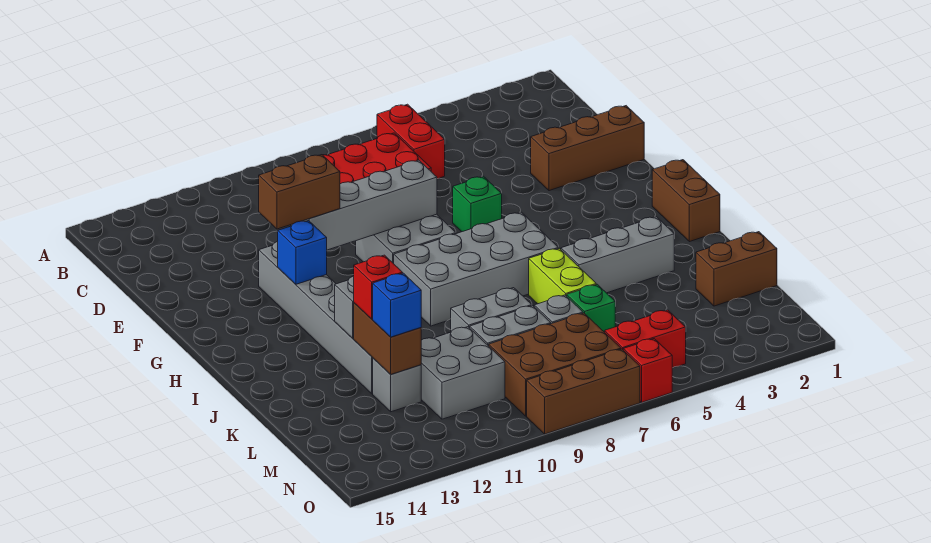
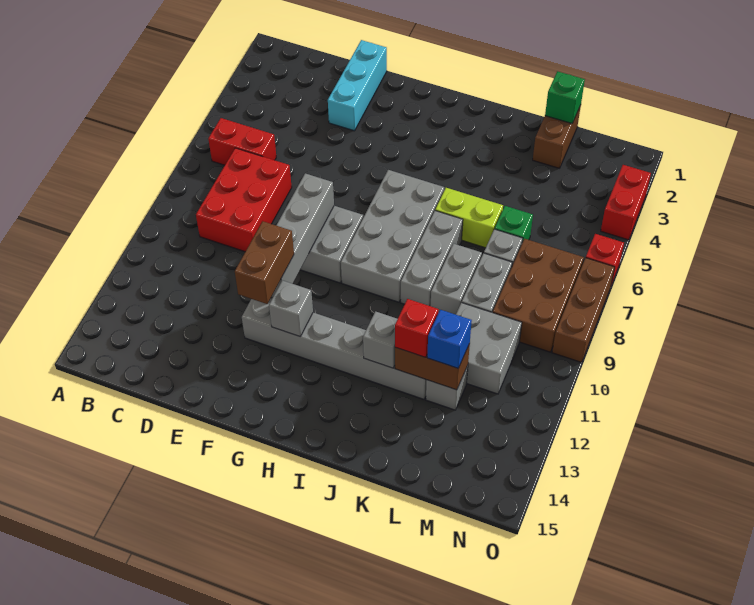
brown 1x3 brick [531,106,644,191] -> cyan 1x3 brick [328,40,387,131]
green 1x1 brick [453,176,502,232] -> green 1x1 brick moved to [545,71,585,123]
blue 1x1 brick [278,221,327,284] -> grey 1x1 brick [269,280,313,336]
brown 1x2 brick [652,160,720,242] -> none
grey 1x3 brick [561,217,674,293] -> grey 1x3 brick moved to [401,211,463,306]
red 1x2 brick [605,310,686,368] -> red 1x2 brick moved to [601,165,651,240]

